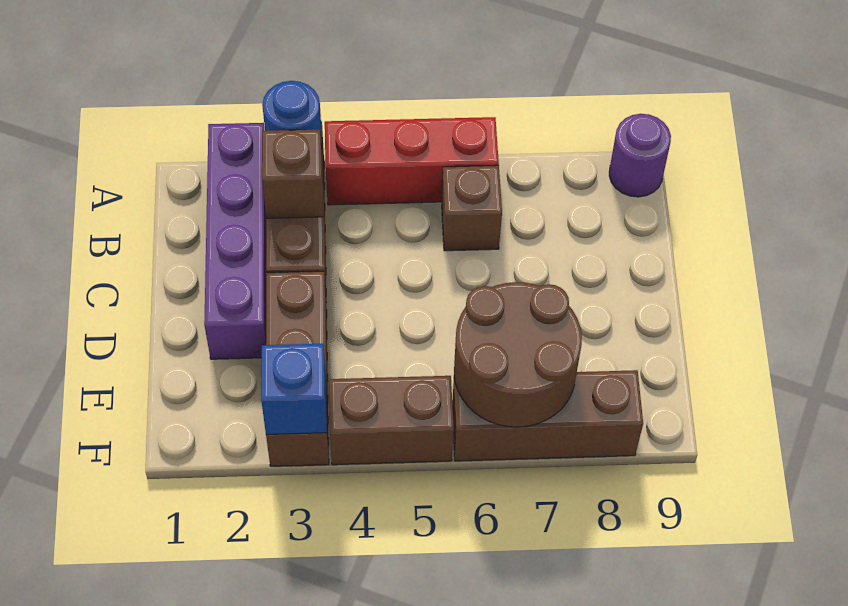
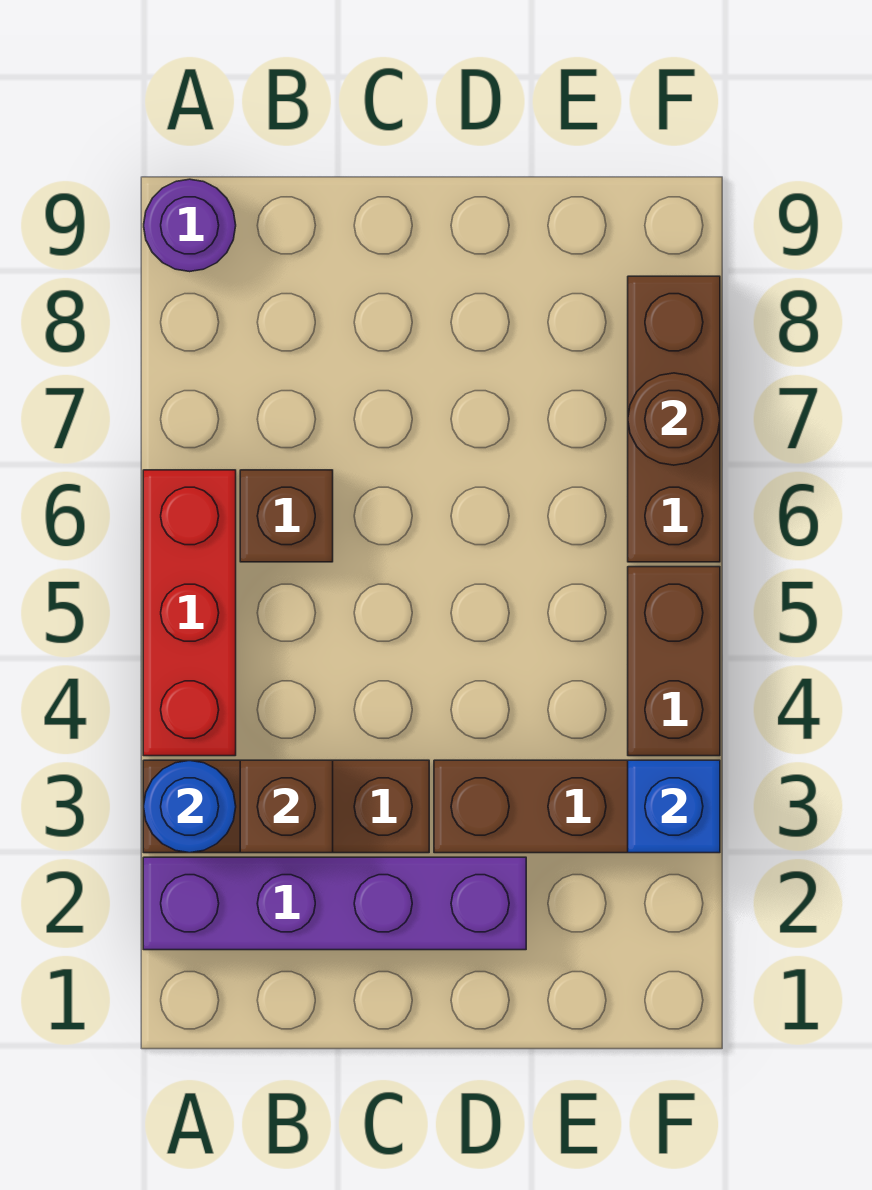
brown 2x2 round brick [454,282,582,427] -> brown 1x1 round brick [628,373,720,465]

